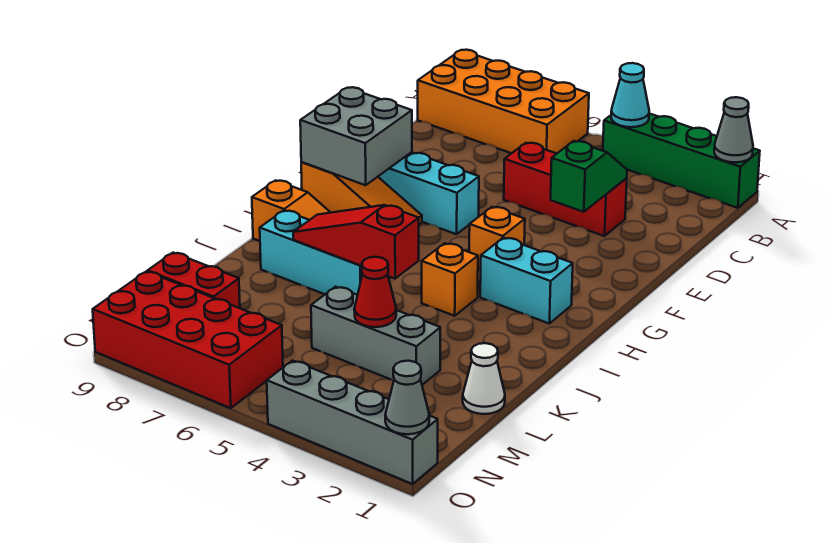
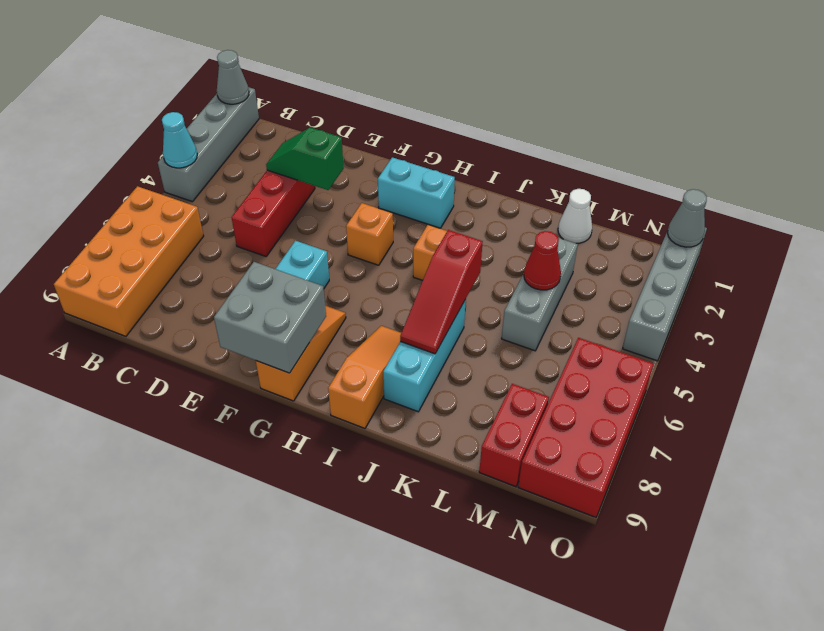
green 1x4 brick [603,114,760,208] -> grey 1x4 brick [158,87,259,202]
cyan 1x2 brick [480,238,573,323] -> cyan 1x2 brick turned to [378,157,455,228]

